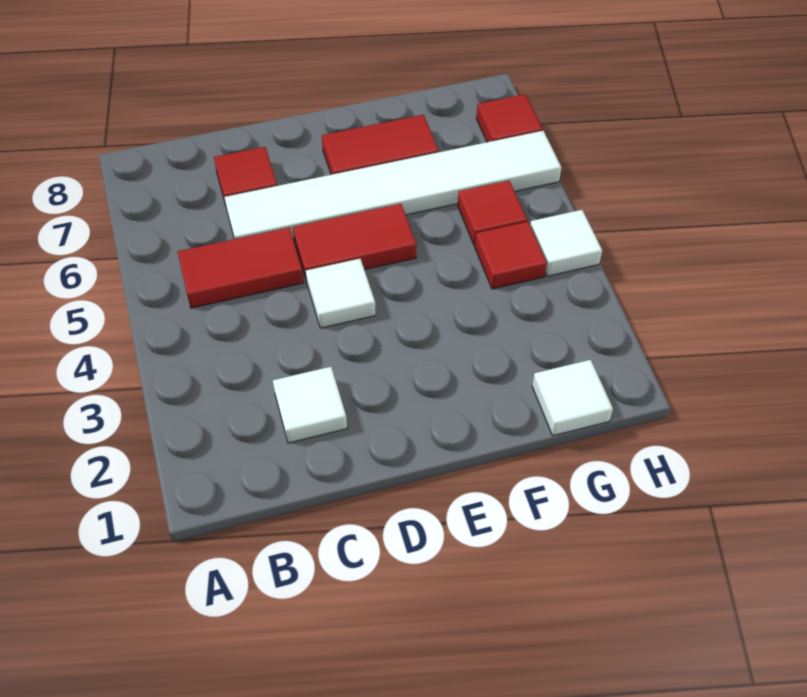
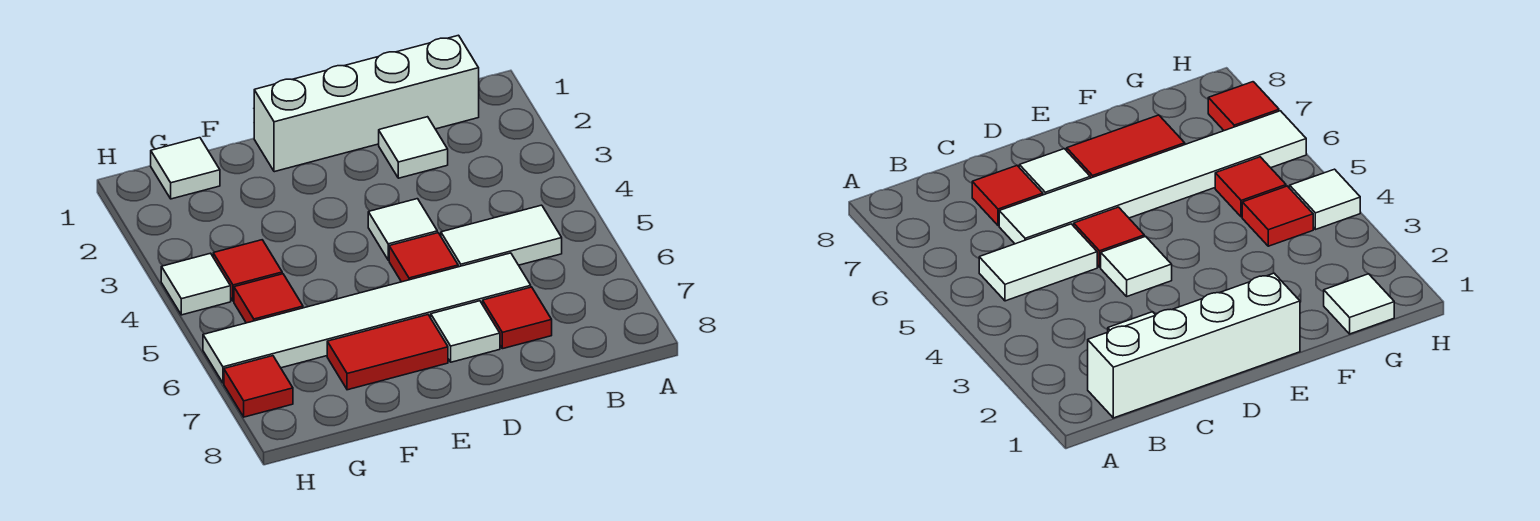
none -> white 1x4 brick [254,35,479,172]
red 1x2 tile [178,227,304,308] -> white 1x2 tile [441,205,562,267]
red 1x2 tile [293,204,417,282] -> red 1x1 tile [389,233,458,282]
none -> white 1x1 tile [431,301,500,362]

